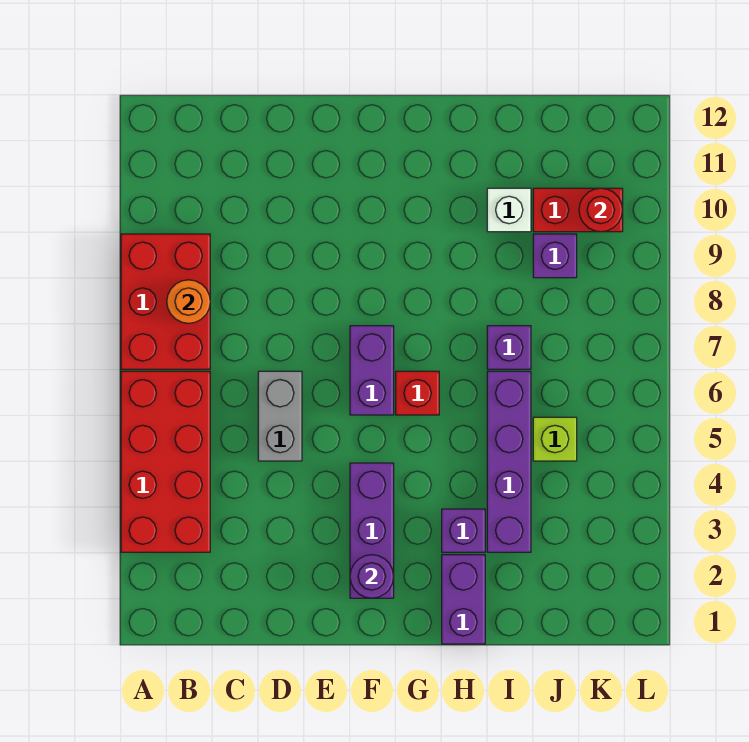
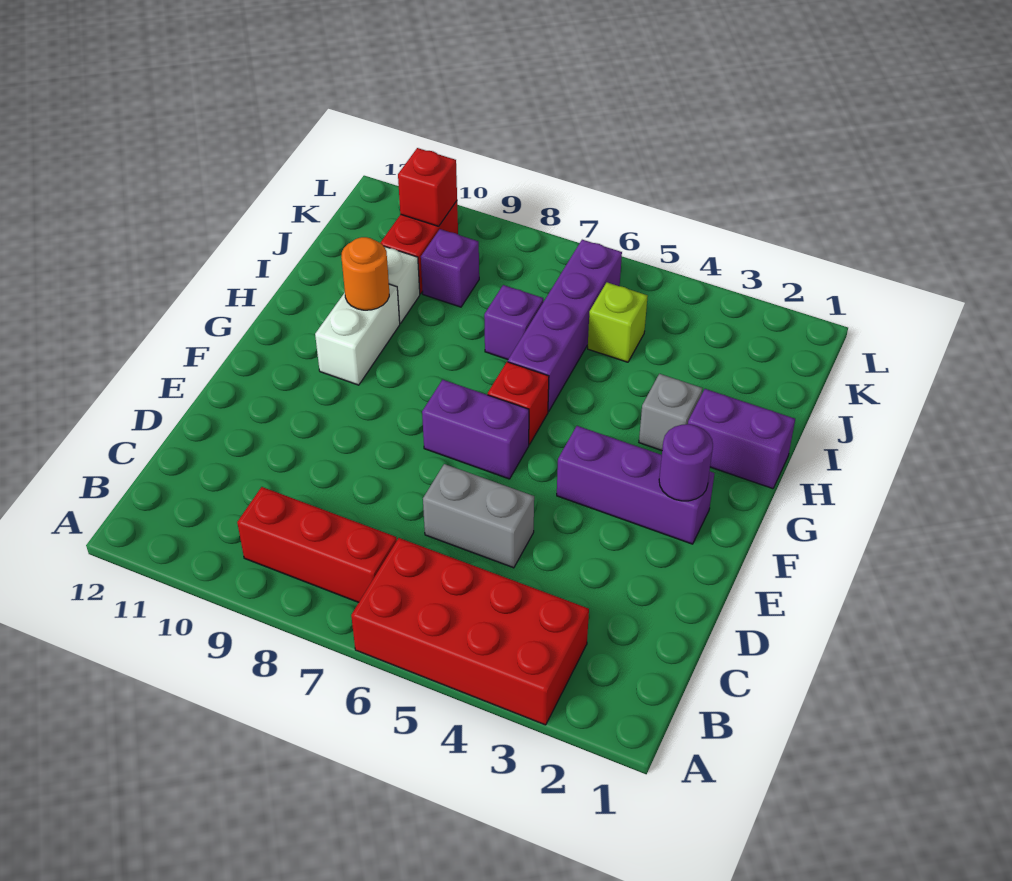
red 2x3 brick [121,234,210,369] -> red 1x3 brick [237,487,397,602]
orange 1x1 round brick [167,280,210,323] -> orange 1x1 round brick moved to [341,237,389,310]
none -> white 1x2 brick [315,284,400,385]
purple 1x1 brick [442,509,485,552] -> grey 1x1 brick [639,374,702,450]
purple 1x4 brick [487,371,531,552] -> purple 1x4 brick turned to [508,240,622,412]
red 1x1 round brick [579,188,623,232] -> red 1x1 brick [398,148,457,226]

